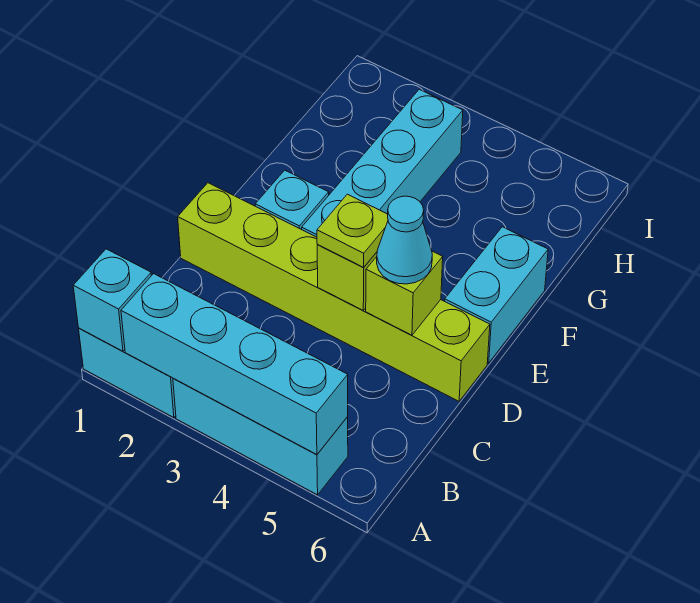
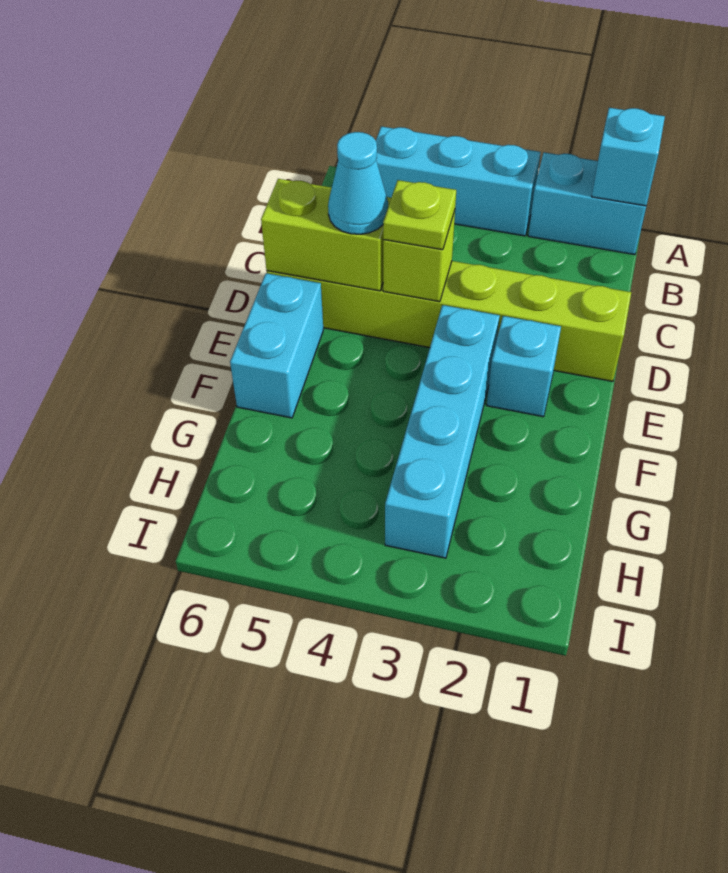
cyan 1x4 brick [121,274,348,455] -> none
lime 1x1 brick [366,251,443,335] -> lime 1x2 brick [261,179,391,291]

